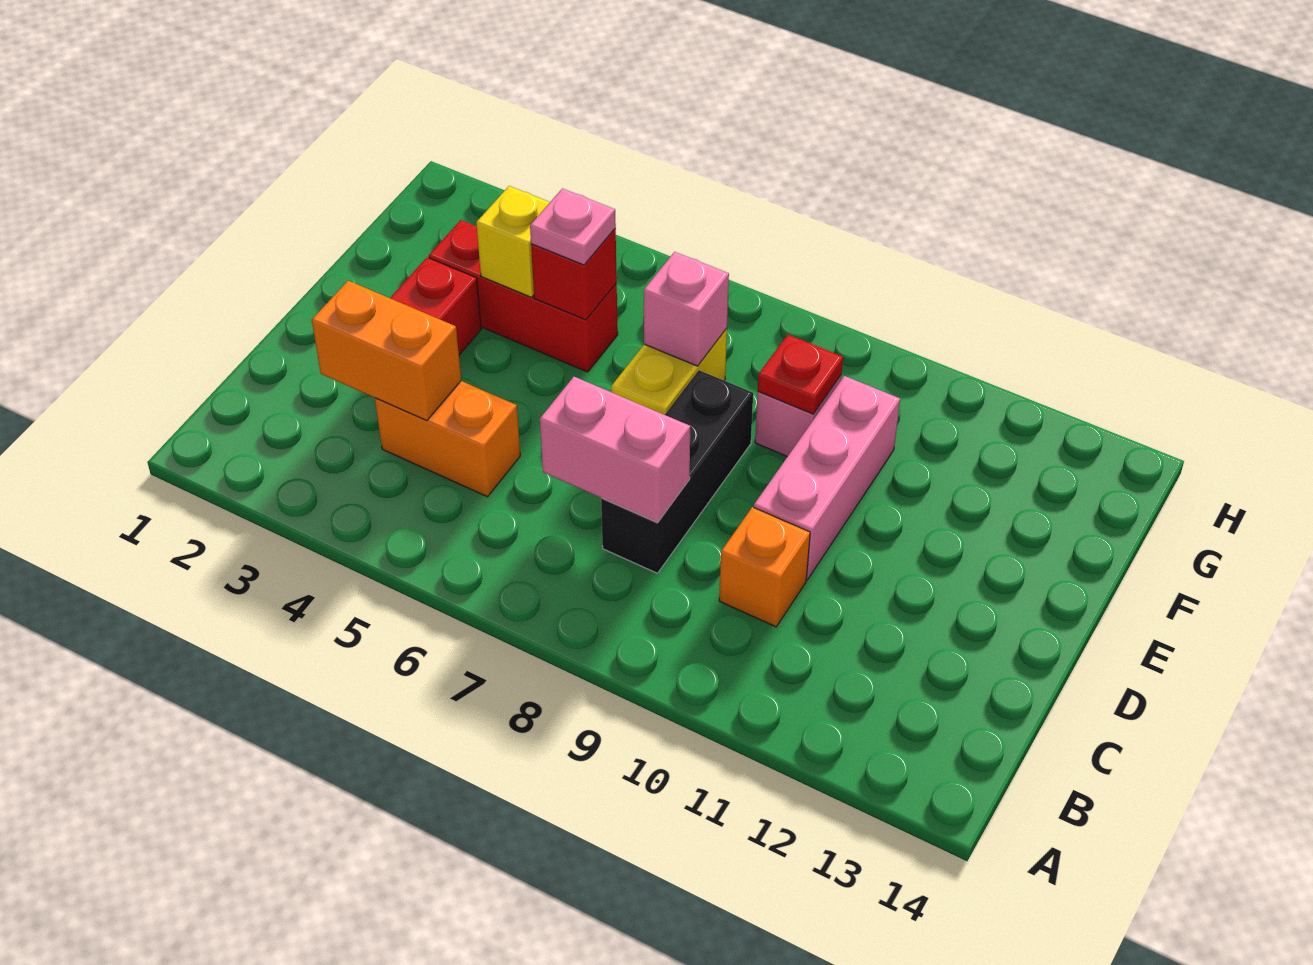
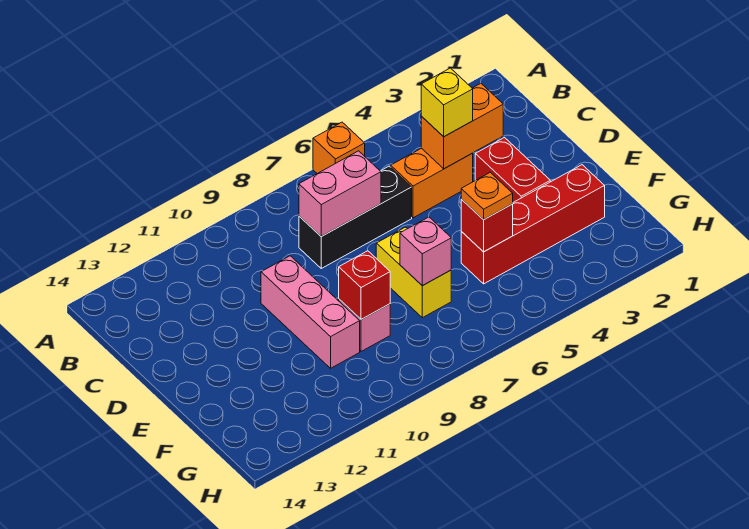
black 1x3 brick [601,370,753,573] -> black 1x3 brick turned to [299,166,412,268]
orange 1x1 brick [719,507,810,627] -> orange 1x1 brick moved to [313,122,365,174]
red 1x3 brick [429,220,618,372] -> red 1x4 brick [461,165,605,284]
yellow 1x1 brick [476,186,550,297] -> yellow 1x1 brick moved to [421,68,473,137]
pink 1x1 plate [530,188,616,265] -> orange 1x1 plate [461,172,513,220]
red 1x1 plate [758,335,843,414] -> red 1x1 brick [339,251,390,319]

